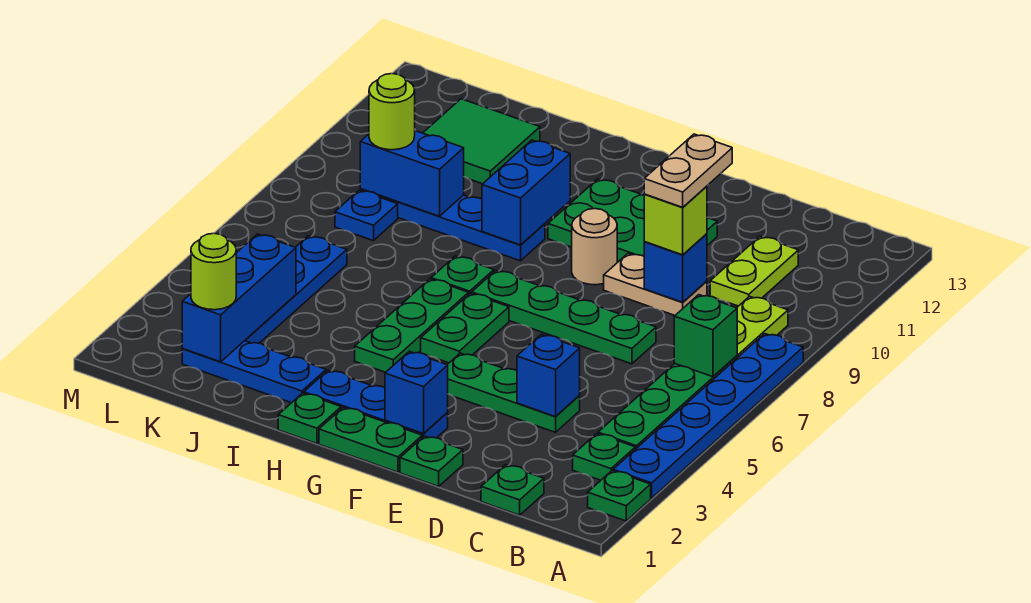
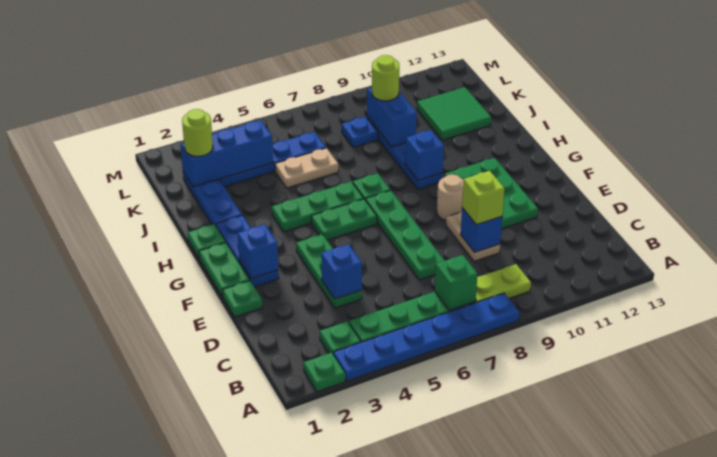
green 1x1 plate [481,465,544,515] -> none
lime 1x2 plate [710,236,798,306] -> none
tan 1x2 plate [644,134,732,207] -> tan 1x2 plate moved to [275,148,338,188]
blue 1x2 brick [482,140,570,245] -> blue 1x1 brick [405,130,444,181]

